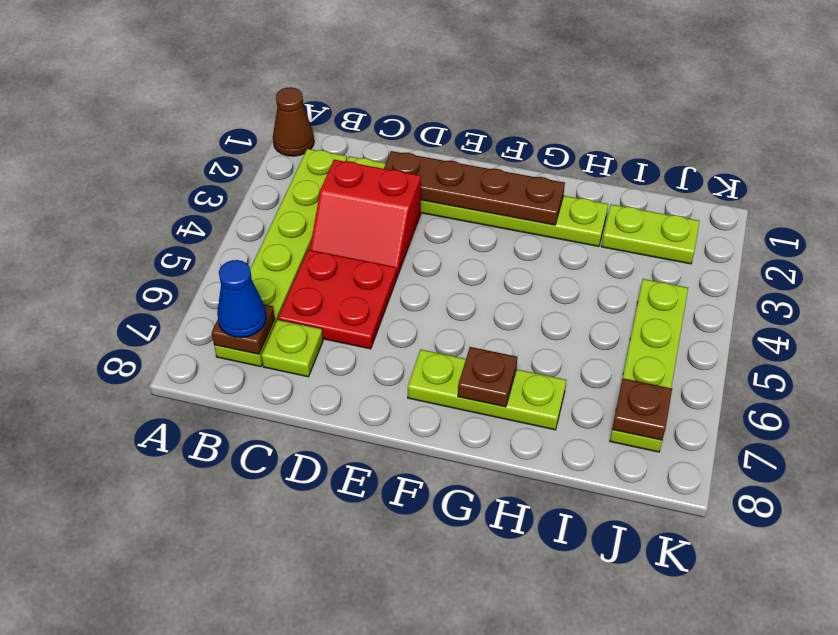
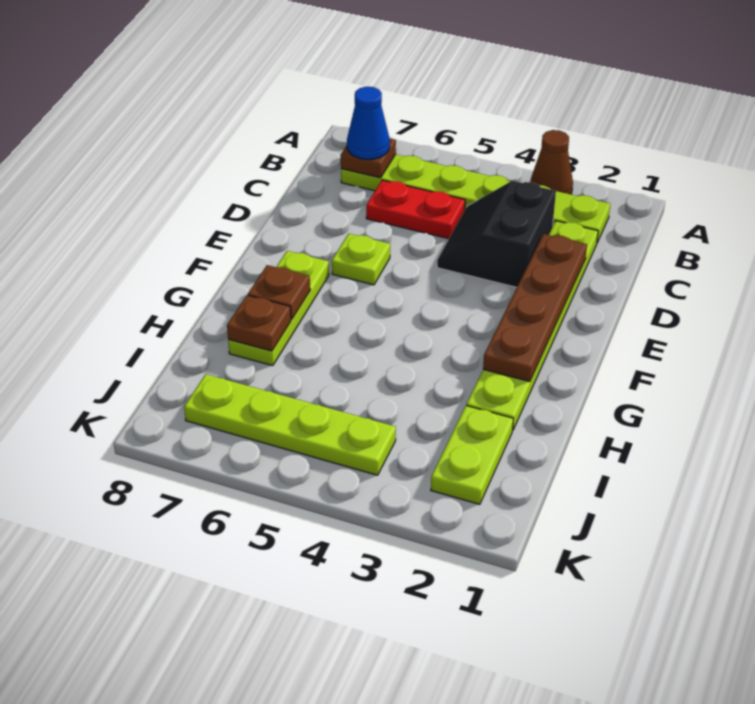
brown 1x1 cone [273,87,314,156] -> brown 1x1 cone moved to [530,130,573,194]
red 2x2 slope [310,160,421,277] -> black 2x2 slope [437,181,556,287]
red 2x2 plate [278,250,397,349] -> red 1x2 plate [366,180,465,239]
lime 1x1 plate [262,320,323,377] -> lime 1x1 plate moved to [332,234,390,285]
brown 1x1 plate [612,378,672,440] -> brown 1x1 plate moved to [227,295,291,351]

